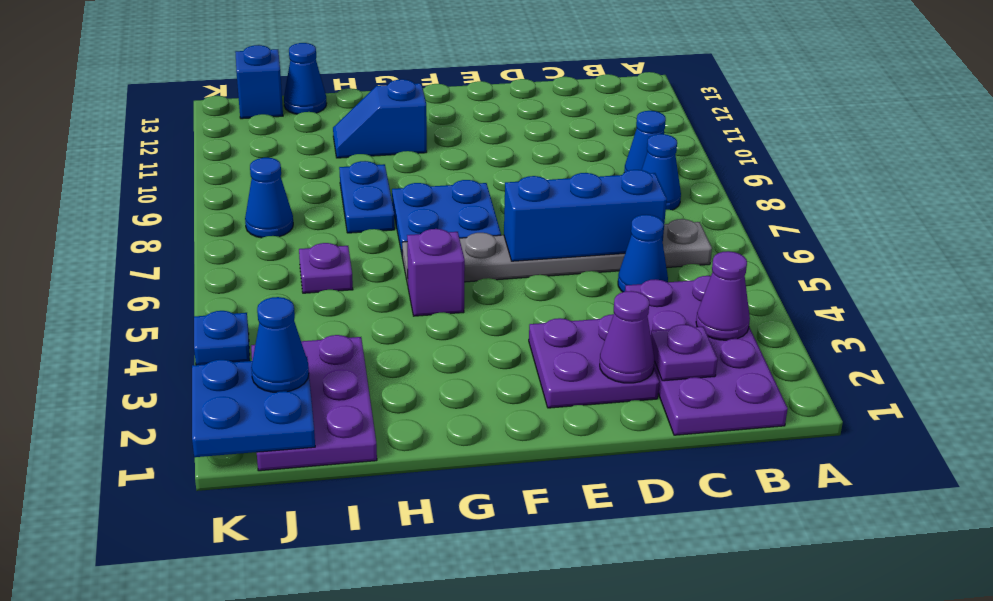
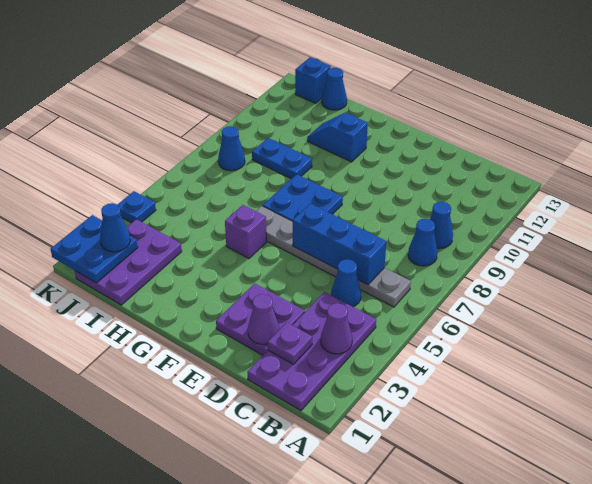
blue 1x2 plate [339,161,395,233] -> blue 1x2 plate turned to [252,138,312,179]
purple 1x1 plate [299,243,353,293] -> none

